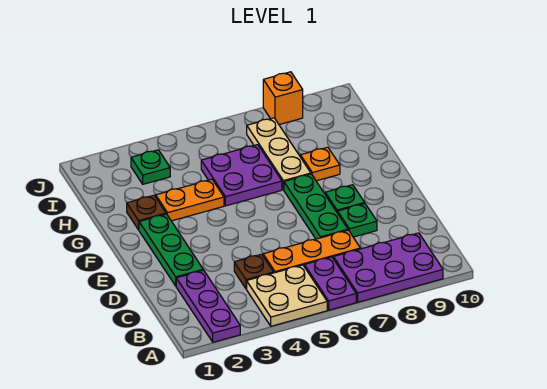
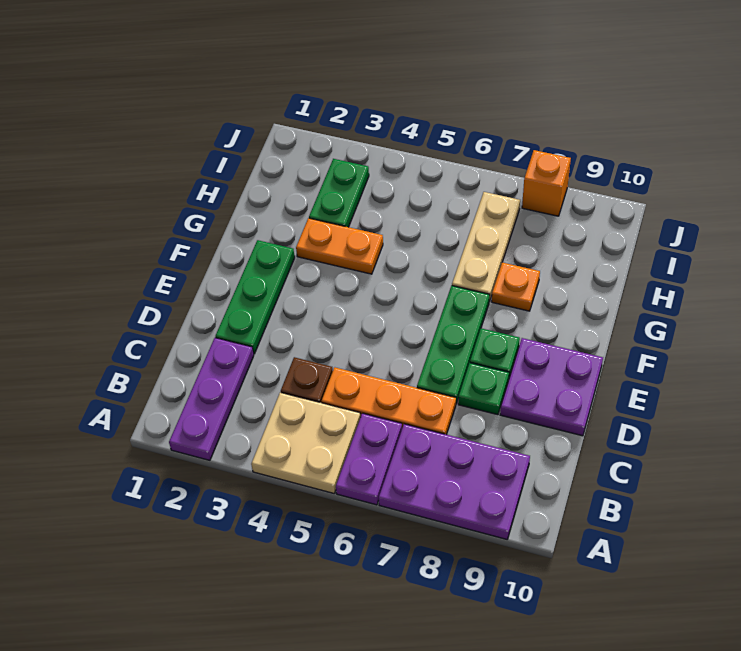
brown 1x1 plate [127,195,166,230] -> none
purple 2x2 plate [201,145,282,206] -> purple 2x2 plate moved to [500,338,603,436]
green 1x1 plate [131,150,170,184] -> green 1x2 plate [309,159,369,227]

